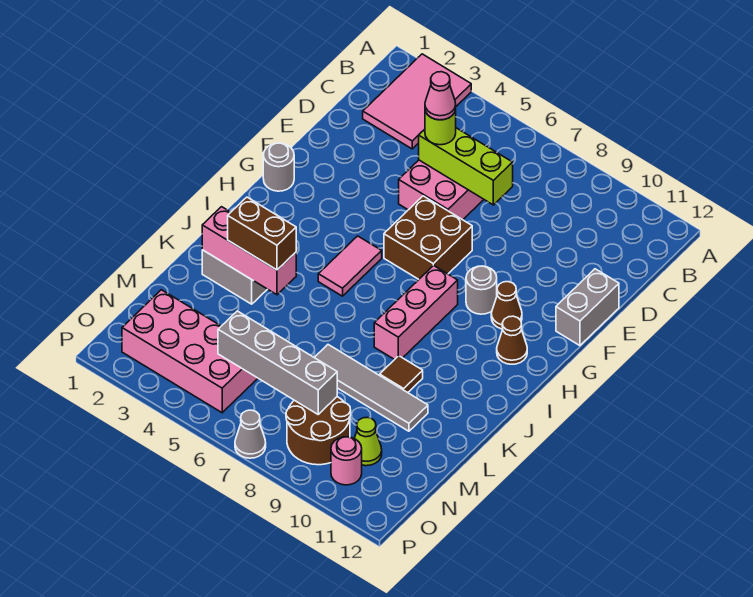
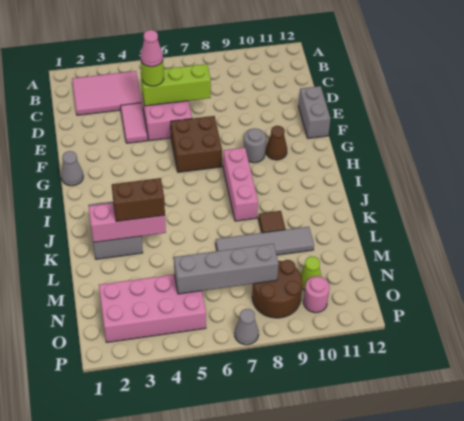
pink 2x3 tile [363,54,471,149] -> pink 2x3 tile turned to [72,71,141,115]
grey 1x1 round brick [263,143,294,191] -> grey 1x1 cone [61,151,83,186]
pink 1x2 tile [318,236,382,296] -> pink 1x2 tile moved to [121,103,148,143]
brown 1x1 cone [497,316,527,364] -> none

